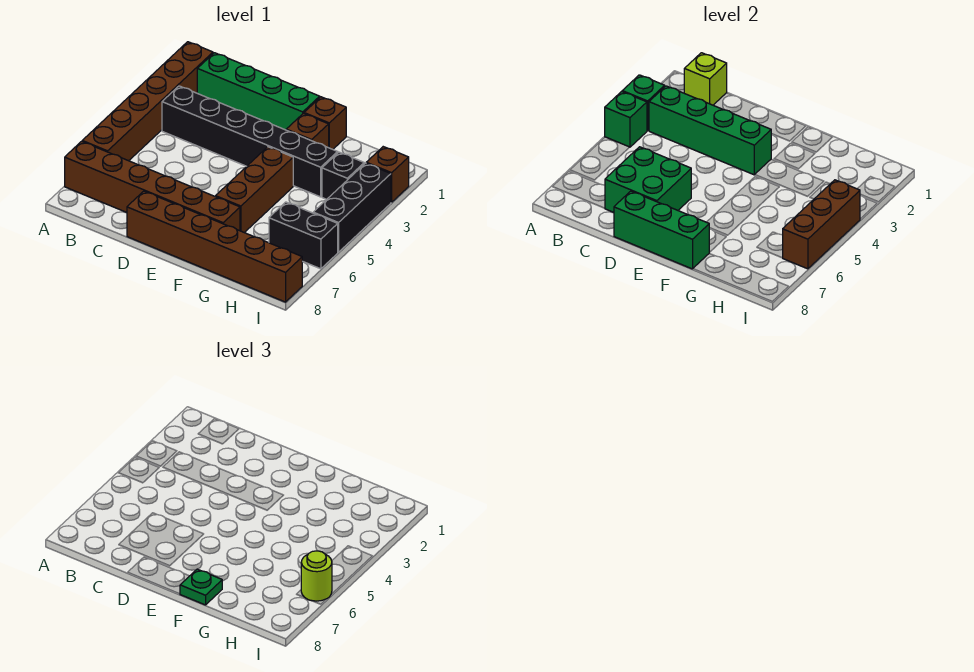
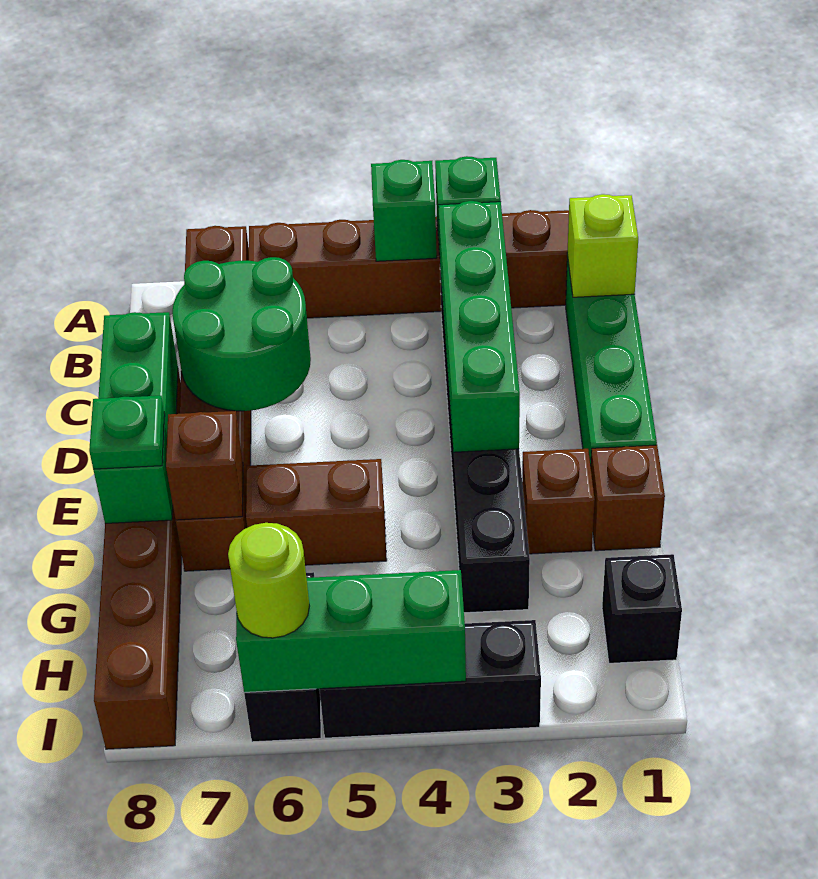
green 2x2 brick [605,147,691,212] -> green 2x2 round brick [173,257,311,411]
brown 1x3 brick [216,147,293,233] -> brown 1x2 brick [246,459,387,565]
black 1x1 brick [322,152,364,199] -> black 1x1 brick moved to [602,554,682,663]
brown 1x1 brick [366,147,409,202] -> brown 1x1 brick moved to [166,411,243,520]
brown 1x3 brick [783,180,860,269] -> green 1x3 brick [236,570,466,692]

